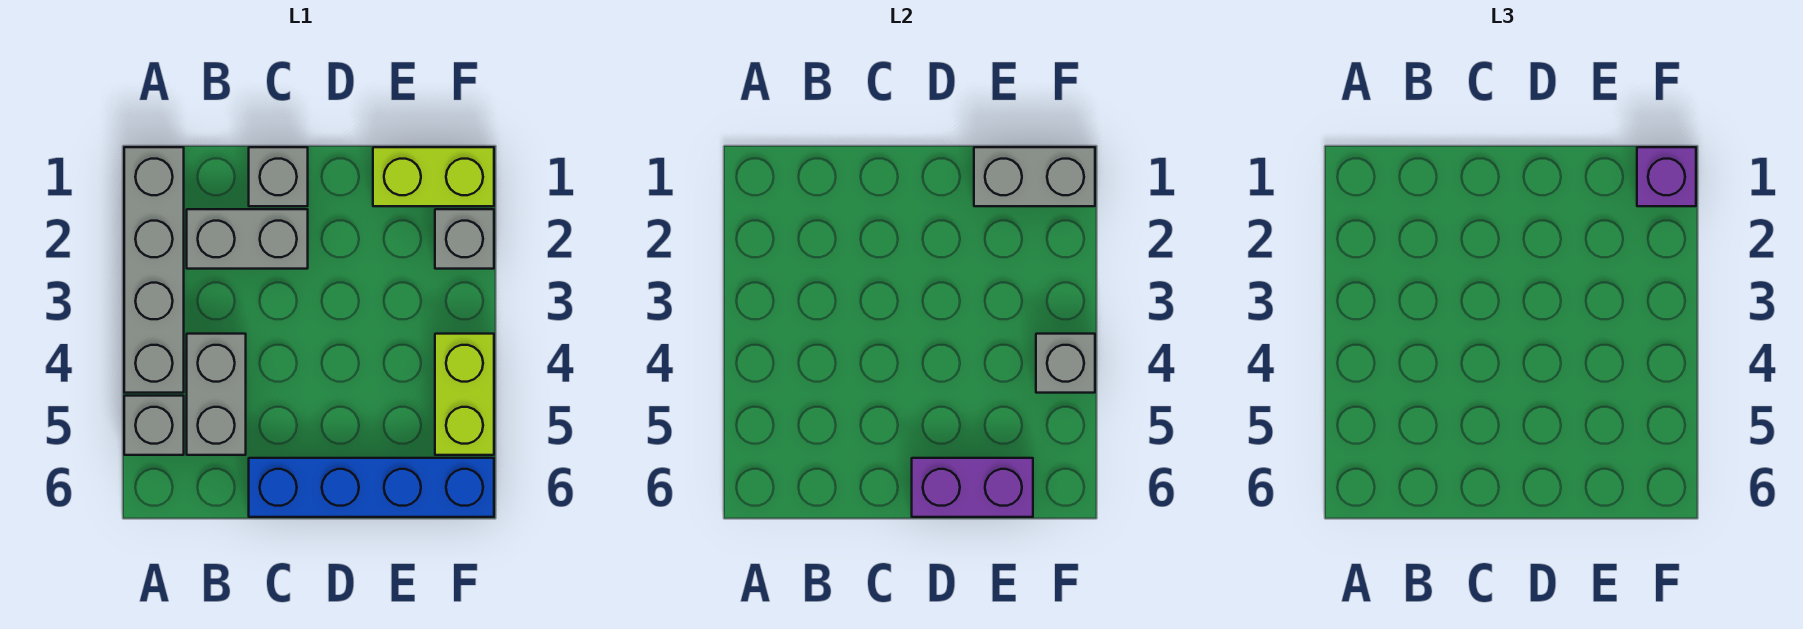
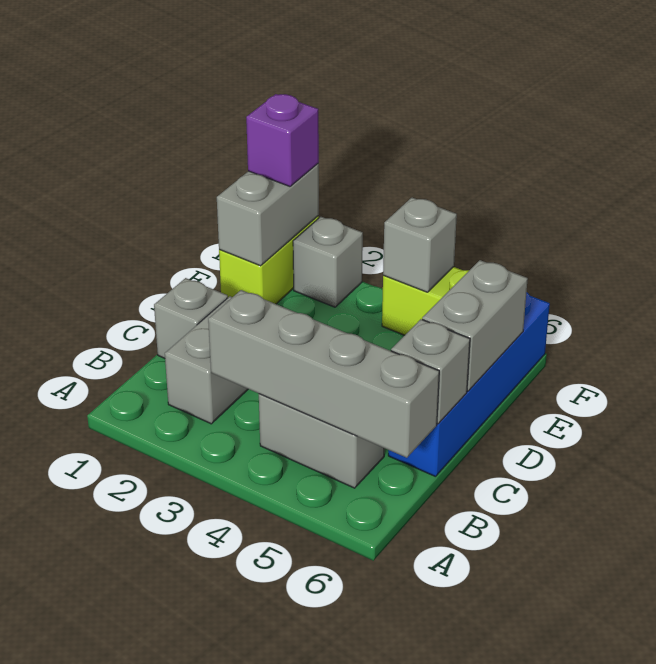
grey 1x4 brick [124,147,184,393] -> grey 1x4 brick moved to [208,290,439,458]
grey 1x1 brick [124,396,184,455] -> grey 1x1 brick moved to [391,319,470,424]
purple 1x2 brick [912,458,1033,517] -> grey 1x2 brick [422,260,528,391]

